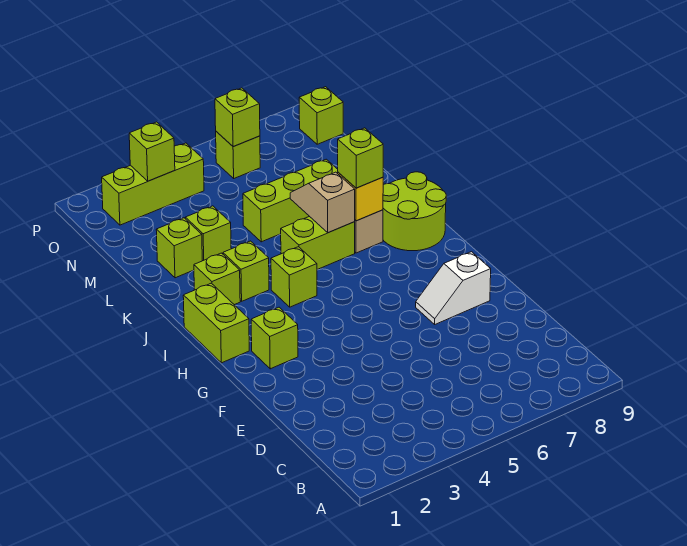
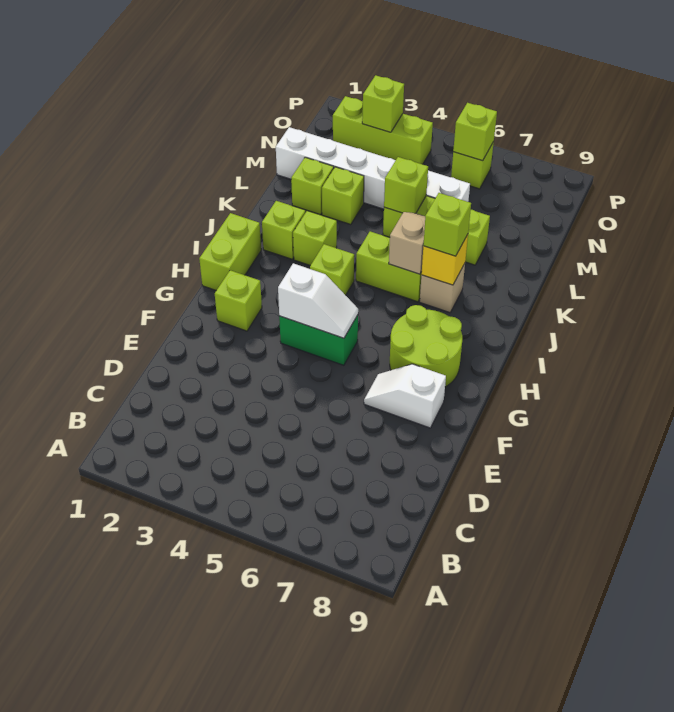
none -> green 1x2 brick [279,315,358,365]
none -> white 1x2 slope [278,263,358,338]
lime 2x2 round brick [383,172,446,251] -> lime 2x2 round brick moved to [390,305,462,387]
none -> white 1x6 brick [276,127,470,209]
lime 1x1 brick [299,87,343,144] -> lime 1x1 brick moved to [384,157,428,213]

